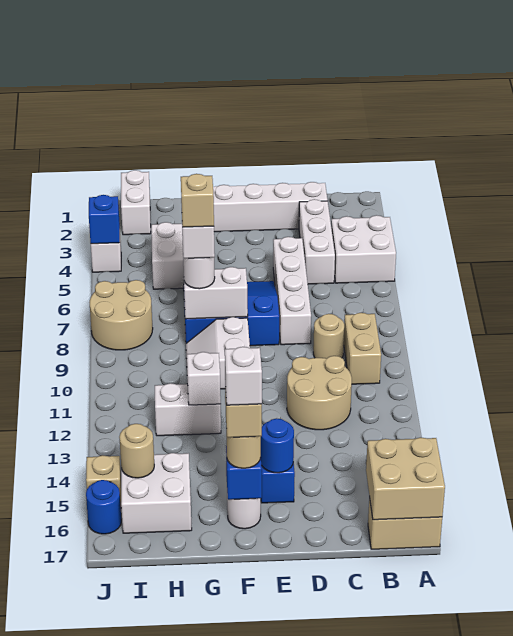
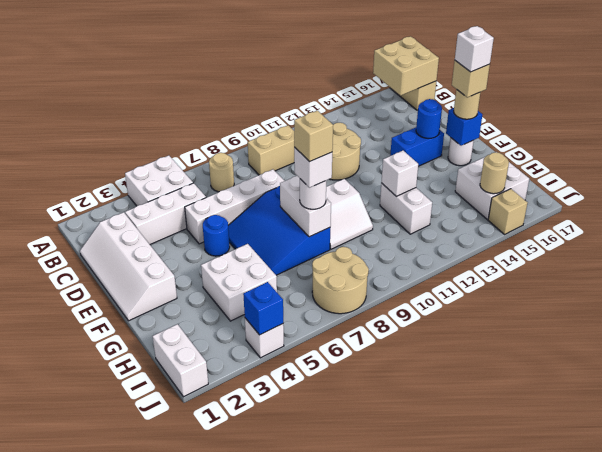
tan 1x1 round brick [313,314,344,358] -> tan 1x1 round brick moved to [209,153,234,192]
white 1x2 brick [121,170,151,235] -> white 1x2 brick turned to [153,324,208,397]
blue 1x1 round brick [86,480,121,534] -> blue 1x1 round brick moved to [203,215,230,256]

